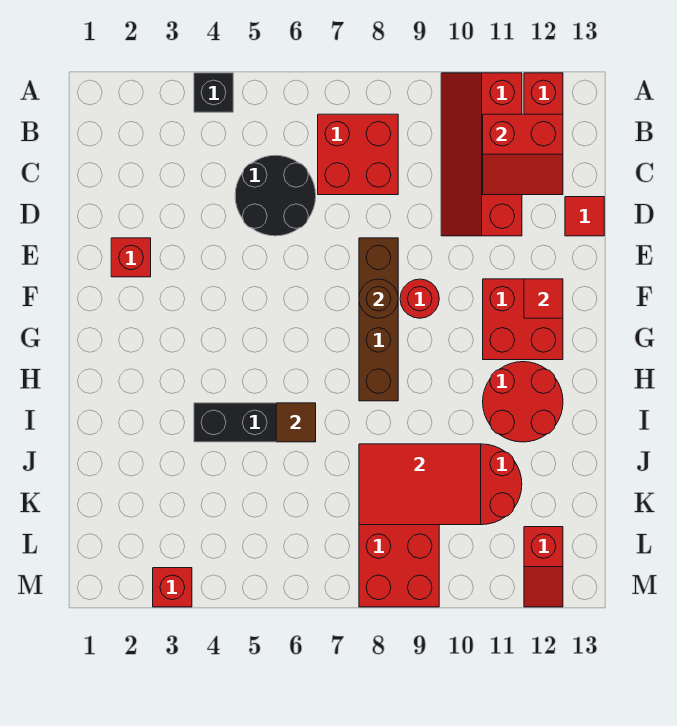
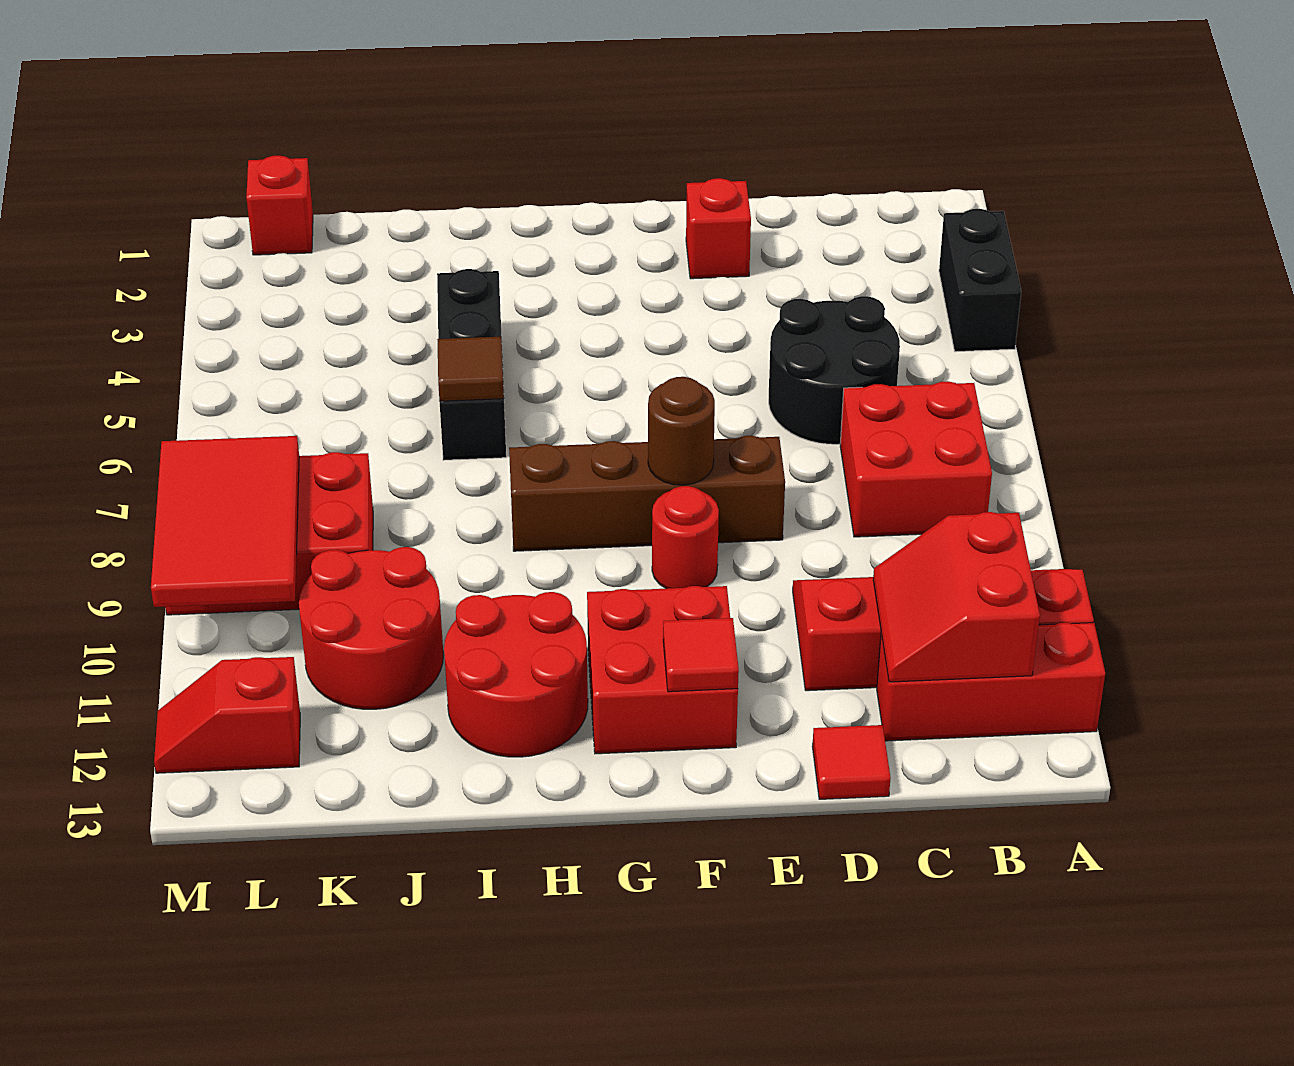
black 1x1 brick [194,73,233,112] -> black 1x2 brick [939,209,1021,352]
red 2x3 tile [359,444,481,525] -> red 2x3 tile moved to [151,436,299,607]
red 1x1 brick [153,568,192,607] -> red 1x1 brick moved to [246,155,313,255]

